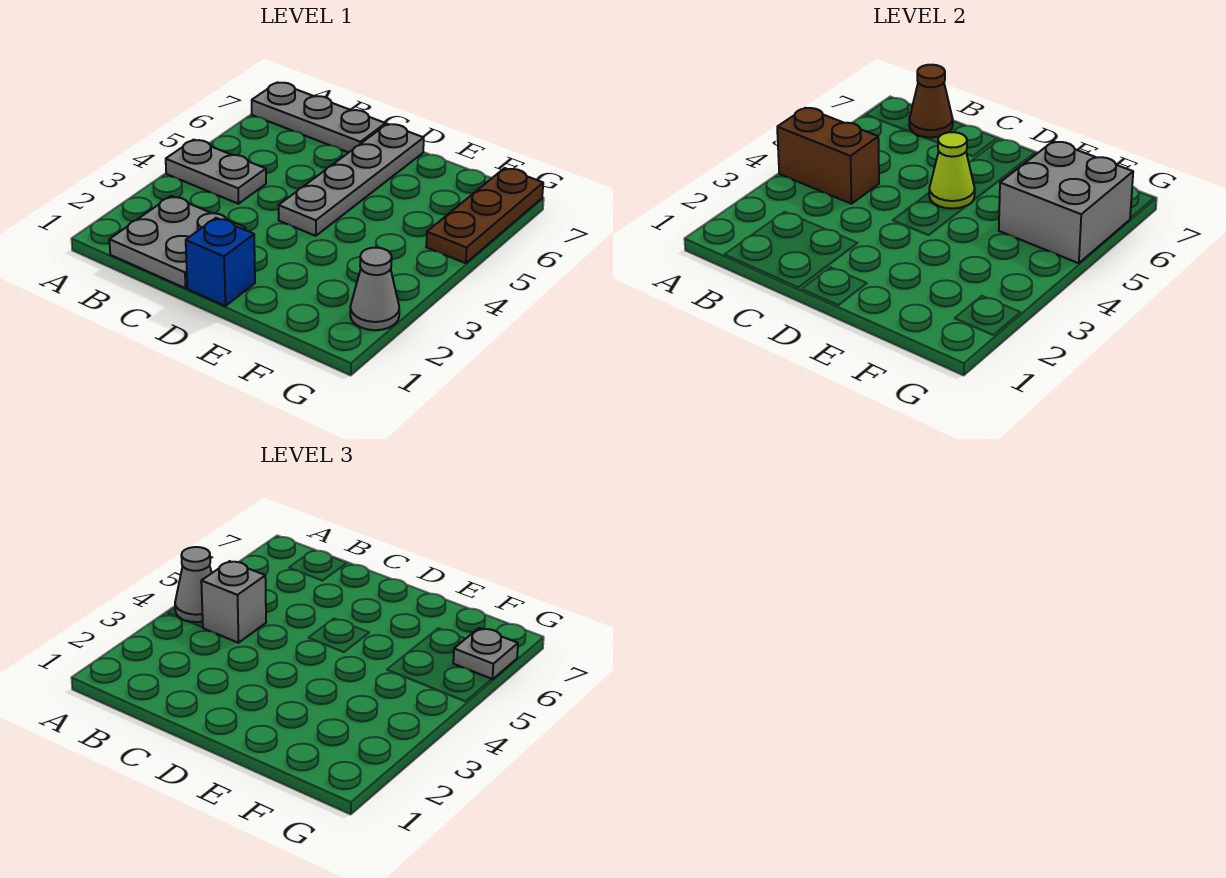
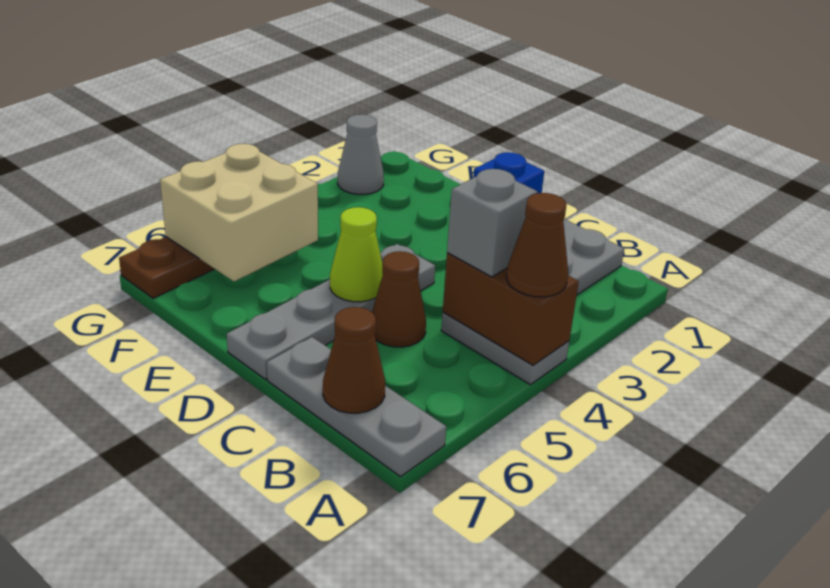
grey 1x1 cone [175,547,212,622] -> brown 1x1 cone [506,193,568,297]
none -> brown 1x1 cone [372,251,426,347]
grey 2x2 brick [999,141,1133,263] -> tan 2x2 brick [160,144,318,281]
grey 1x1 plate [453,628,518,679] -> none

